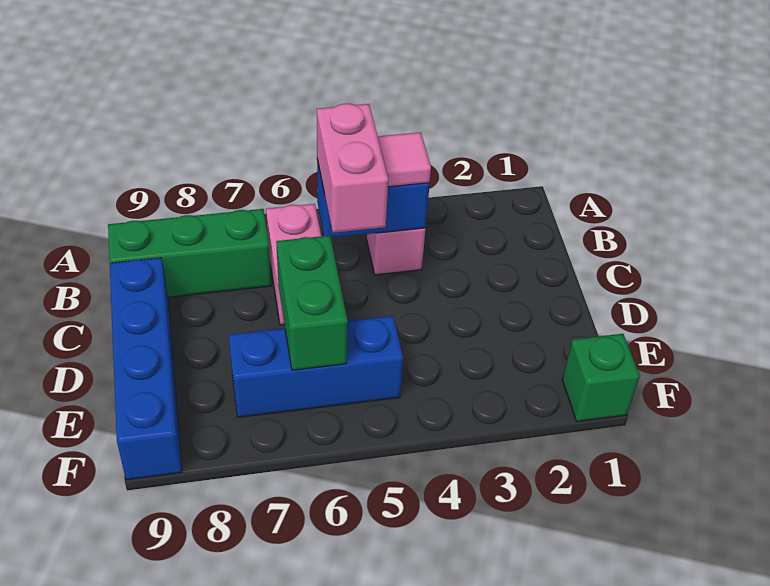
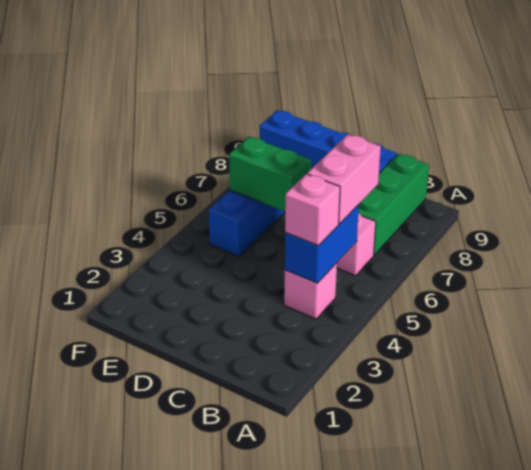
pink 1x1 tile [378,132,431,187] -> pink 1x1 brick [285,174,340,246]
pink 1x2 brick [317,104,388,233] -> pink 1x2 brick turned to [307,135,381,224]
green 1x1 brick [562,334,640,422] -> none

